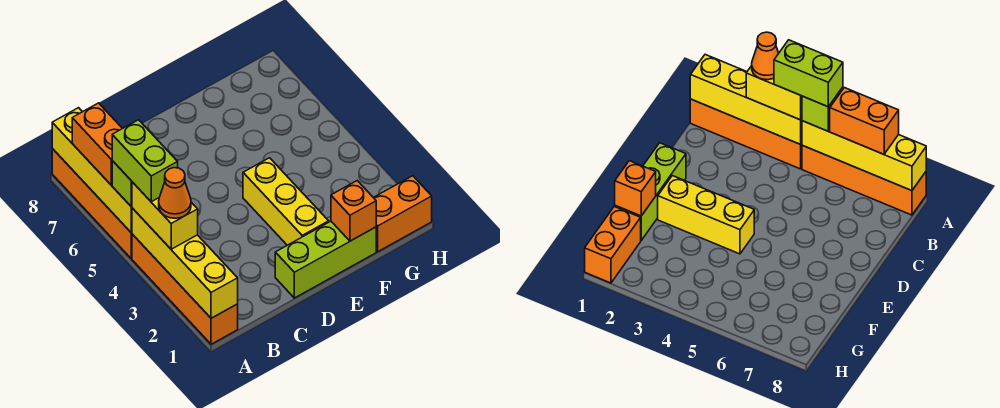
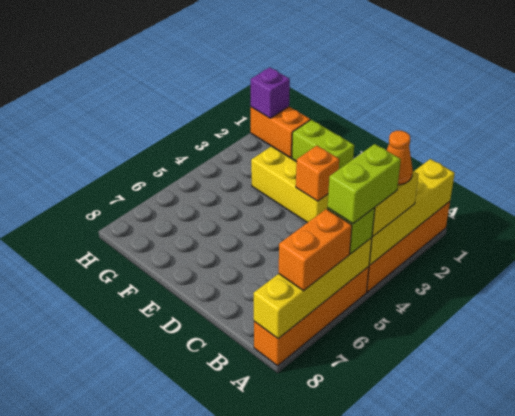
lime 1x3 brick [275,221,376,298] -> lime 1x2 brick [292,120,354,169]
yellow 1x3 brick [243,158,329,245] -> yellow 1x3 brick turned to [251,146,328,223]
orange 1x1 brick [331,181,376,241] -> orange 1x1 brick moved to [296,146,339,201]
none -> purple 1x1 brick [251,67,290,118]

